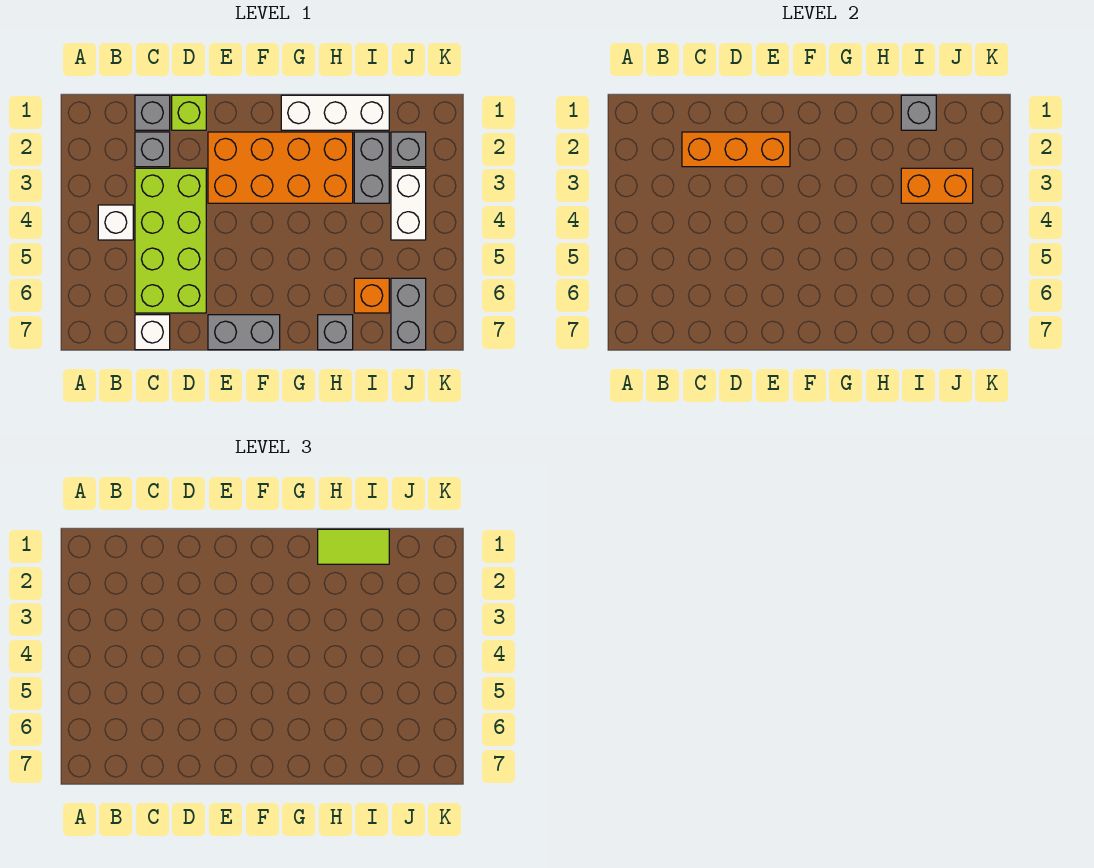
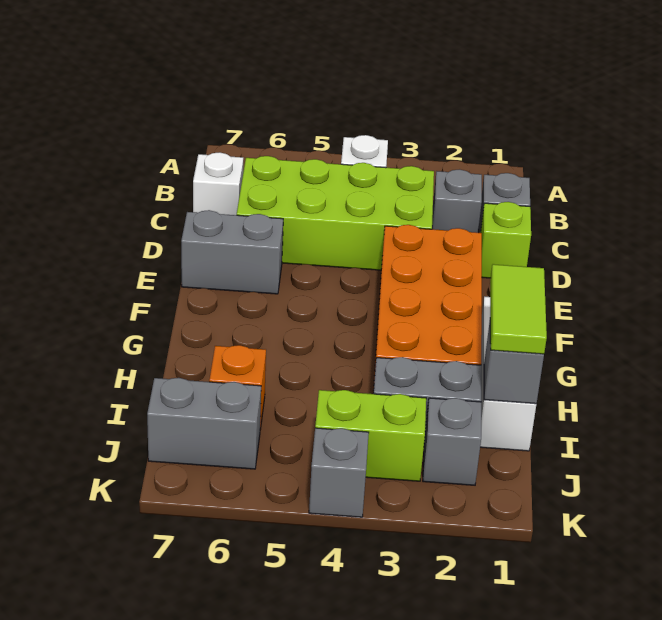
orange 1x3 brick [682,132,790,167] -> none
grey 1x2 brick [208,315,280,350] -> grey 1x2 brick turned to [181,210,283,294]
grey 1x1 brick [318,315,353,350] -> grey 1x1 brick moved to [309,428,369,517]
orange 1x2 brick [901,168,973,203] -> none
white 1x2 brick [391,168,426,240] -> lime 1x2 brick [315,390,426,481]

